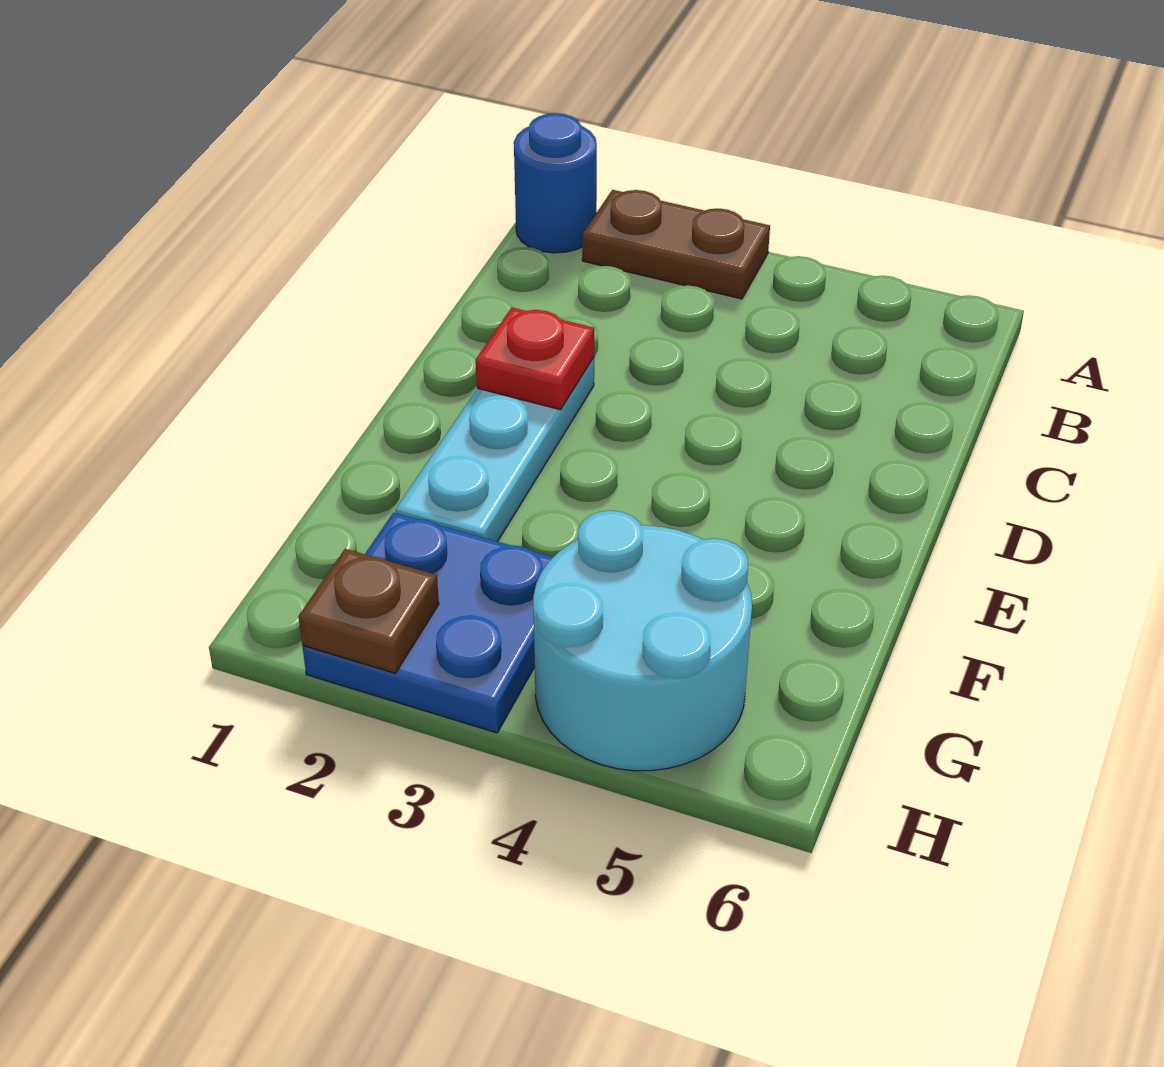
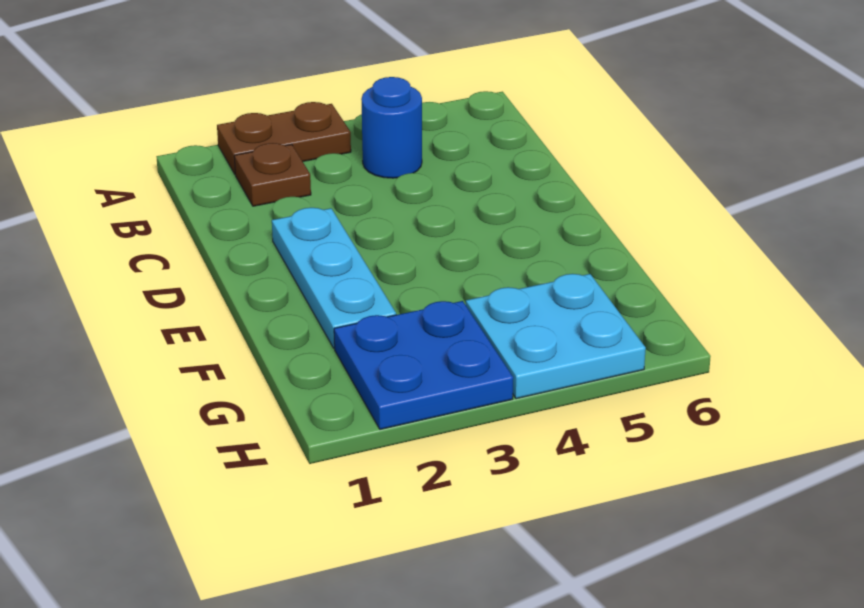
blue 1x1 round brick [514,113,597,253] -> blue 1x1 round brick moved to [361,77,422,178]
red 1x1 plate [476,307,594,410] -> none
cyan 2x2 round brick [533,511,752,771] -> cyan 2x2 plate [466,274,646,399]
brown 1x1 plate [298,549,439,673] -> brown 1x1 plate moved to [234,143,311,206]

